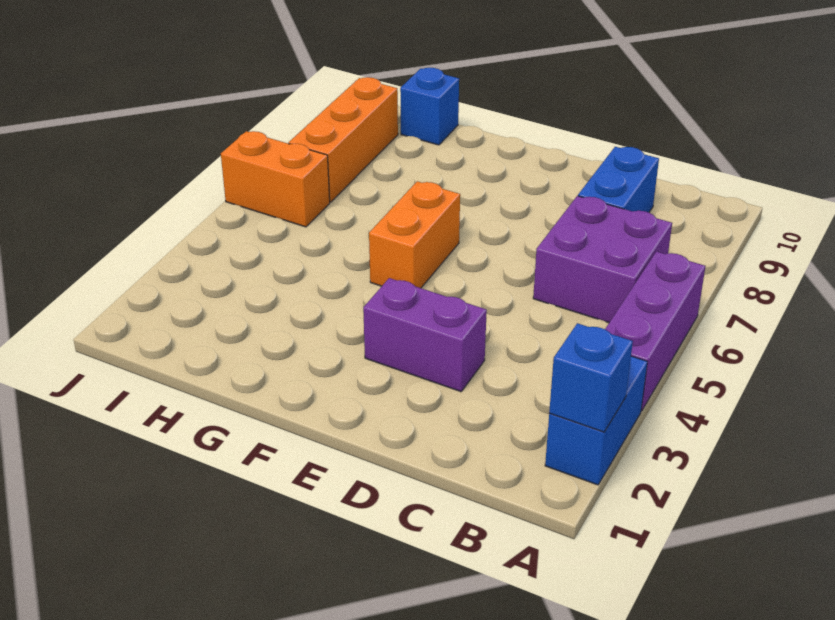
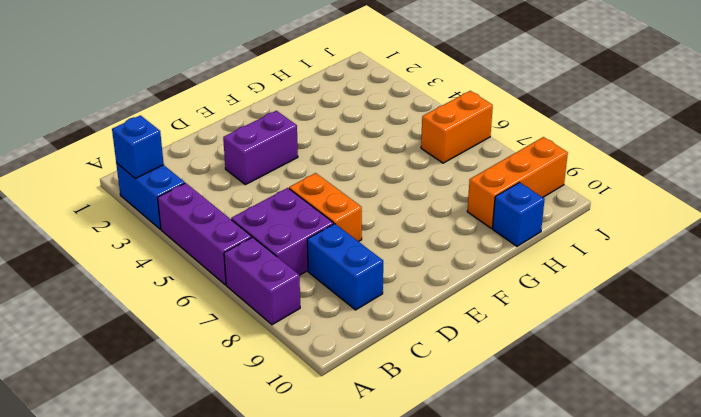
none -> purple 1x2 brick [224,237,300,325]
orange 1x2 brick [369,181,460,288] -> orange 1x2 brick moved to [289,173,362,242]
orange 1x3 brick [289,77,398,202] -> orange 1x3 brick turned to [467,137,568,228]

